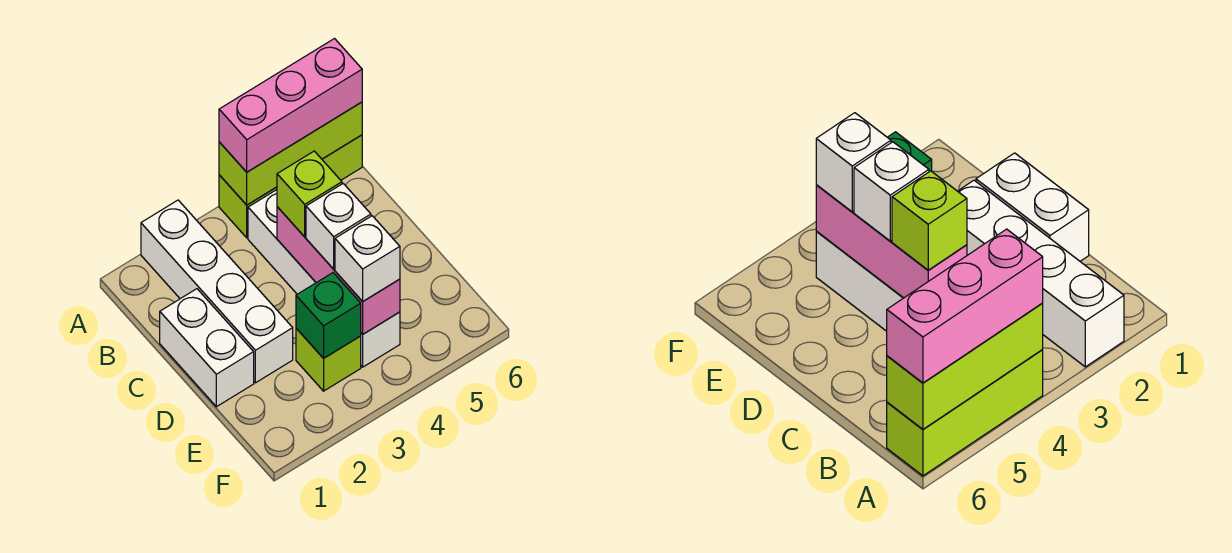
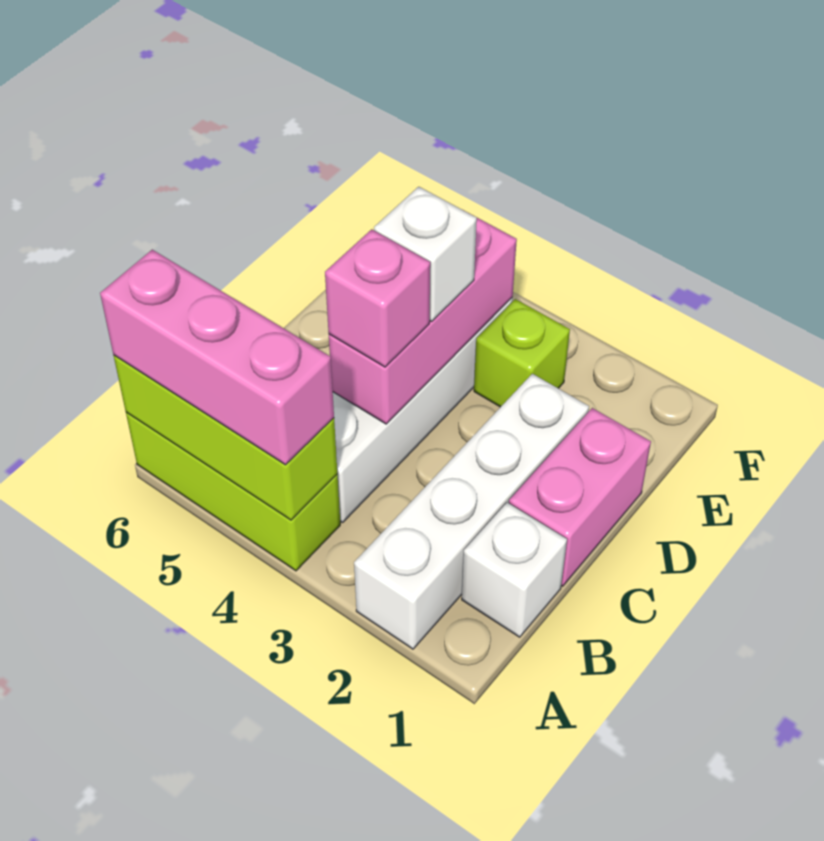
white 1x2 brick [160,289,254,407] -> pink 1x2 brick [509,408,651,586]
lime 1x1 brick [277,151,342,237] -> pink 1x1 brick [325,229,430,367]
green 1x1 brick [296,273,361,358] -> none
white 1x1 brick [335,216,400,302] -> white 1x1 brick moved to [462,503,567,637]

